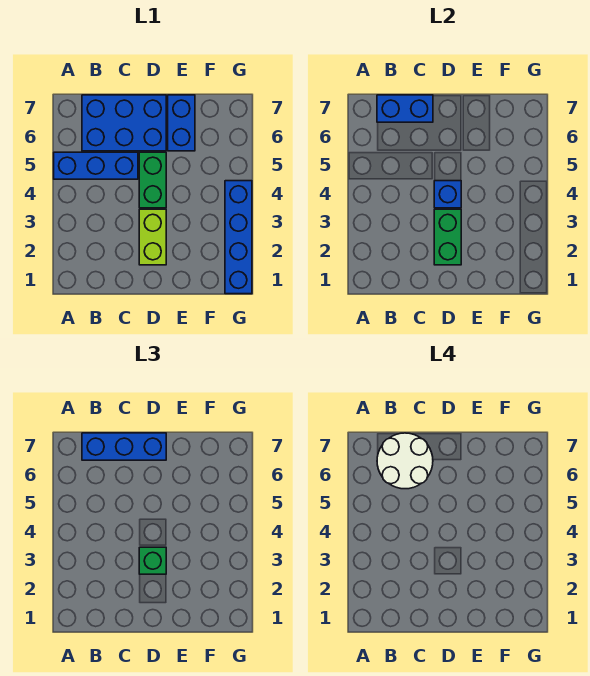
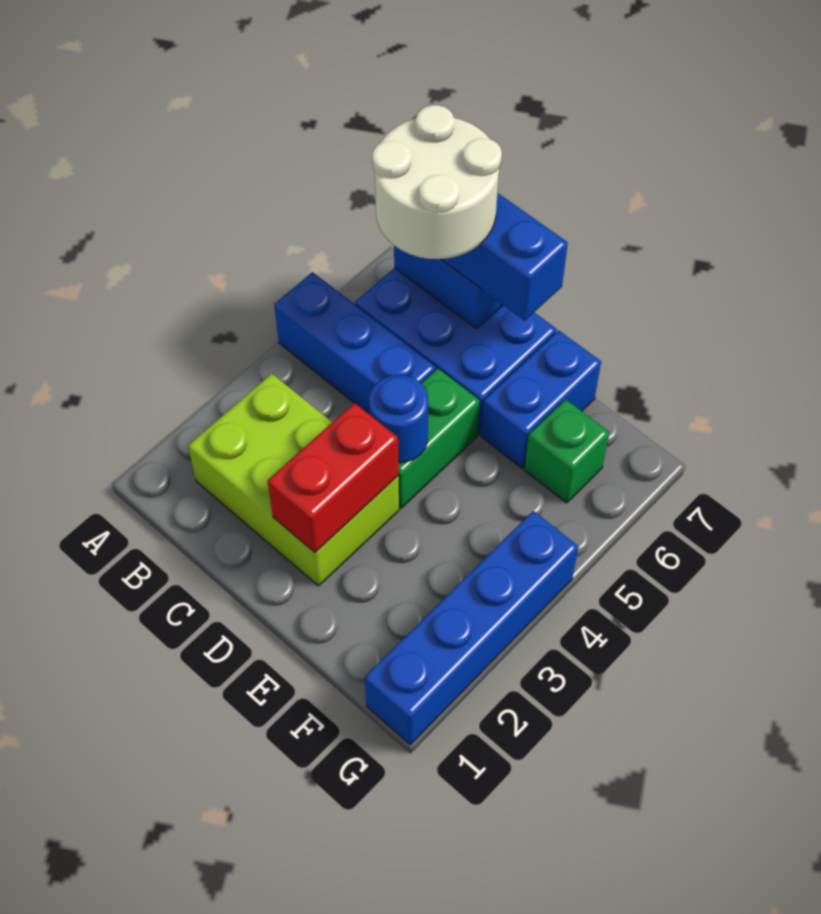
lime 1x2 brick [139,209,166,265] -> lime 2x3 brick [188,374,399,586]
green 1x2 brick [434,209,461,265] -> red 1x2 brick [268,403,399,552]
green 1x1 brick [139,547,166,574] -> green 1x1 brick moved to [525,399,609,503]
blue 1x1 brick [434,181,461,208] -> blue 1x1 round brick [369,375,428,463]

